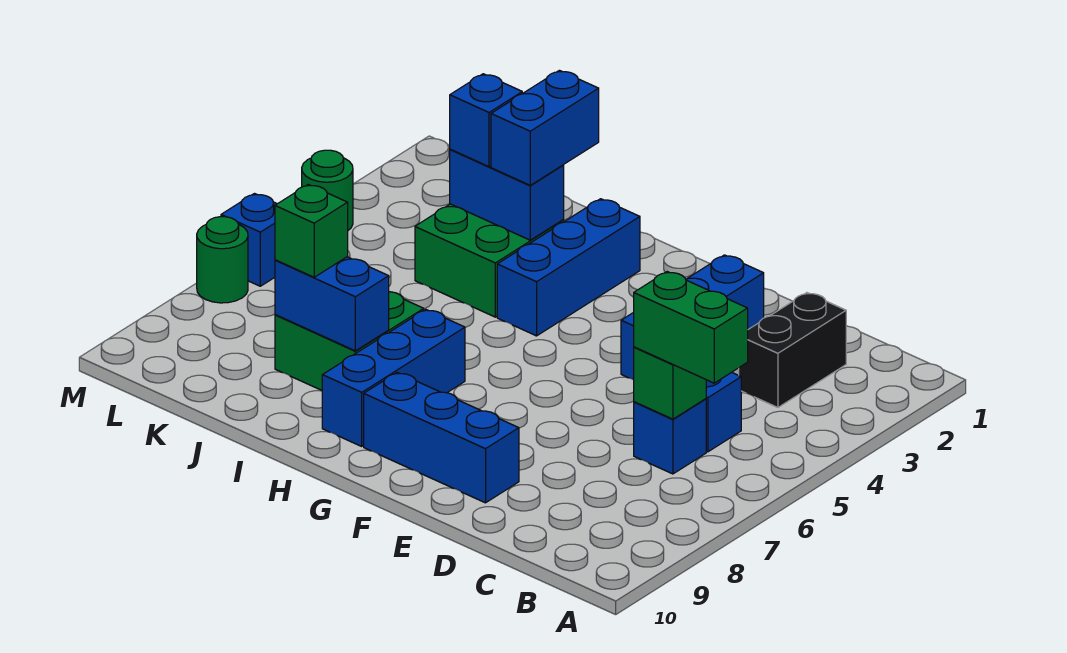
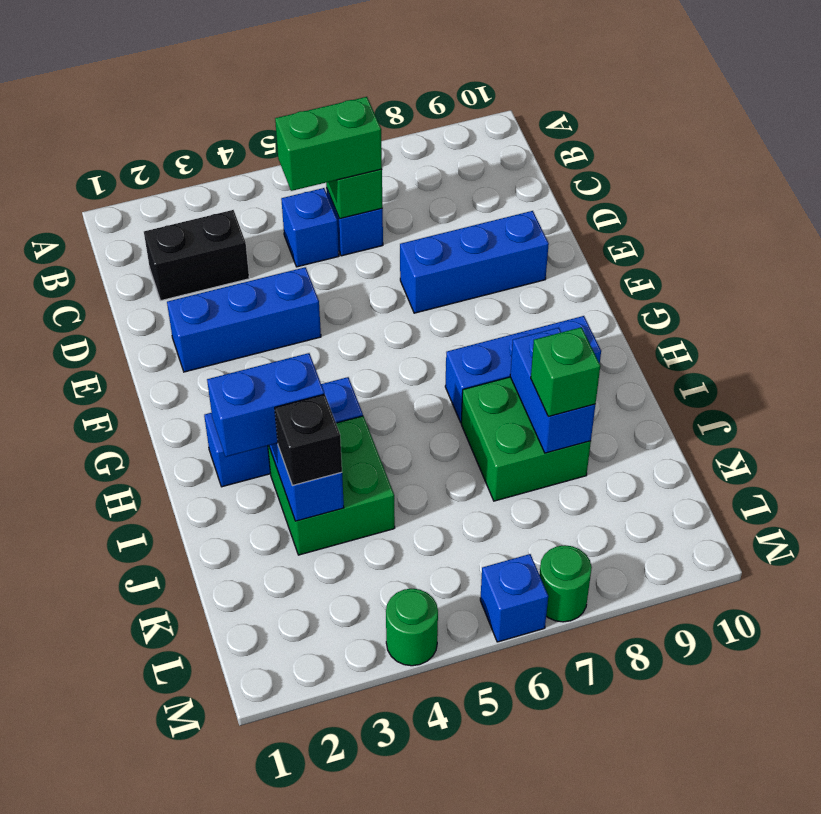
green 1x2 brick [634,272,748,383] -> green 1x2 brick turned to [275,97,382,191]
blue 1x3 brick [364,373,519,503] -> blue 1x3 brick turned to [400,211,549,313]
blue 1x1 brick [450,74,522,167] -> black 1x1 brick [275,394,342,486]

